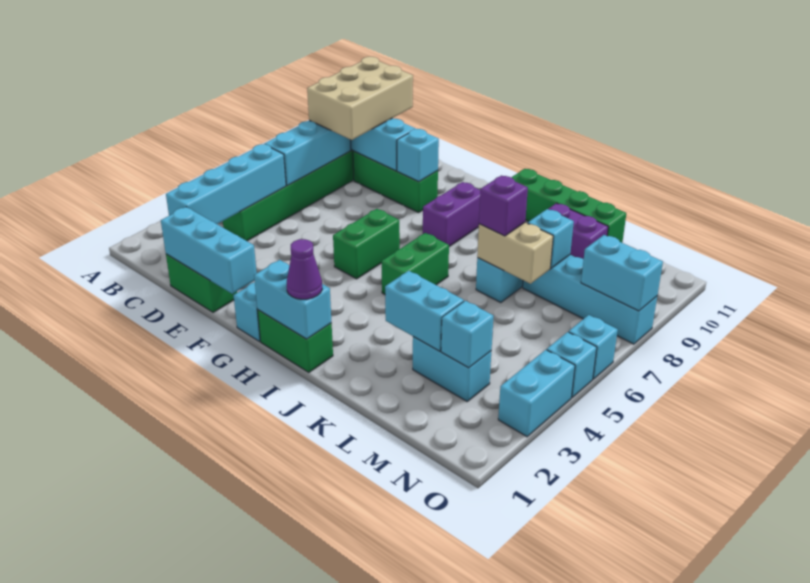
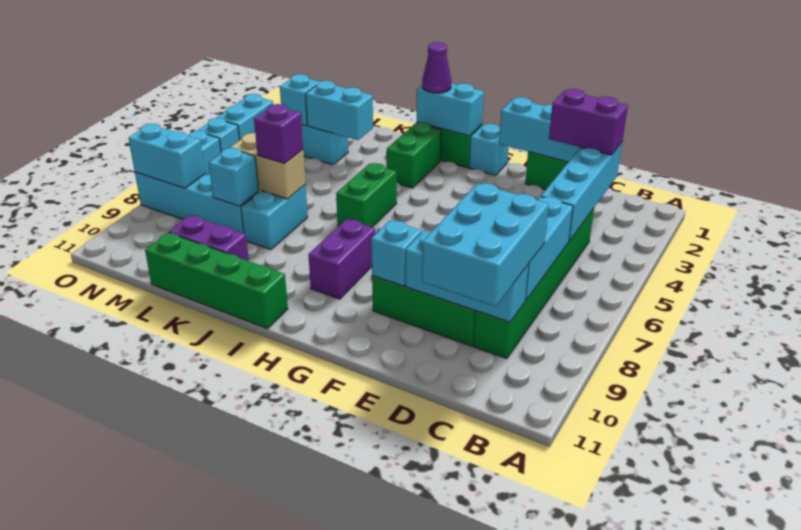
none -> purple 1x2 brick [549,89,628,155]
tan 2x3 brick [307,57,413,140] -> cyan 2x3 brick [422,183,549,306]
green 1x2 brick [333,209,400,279] -> green 1x2 brick moved to [387,122,441,188]

